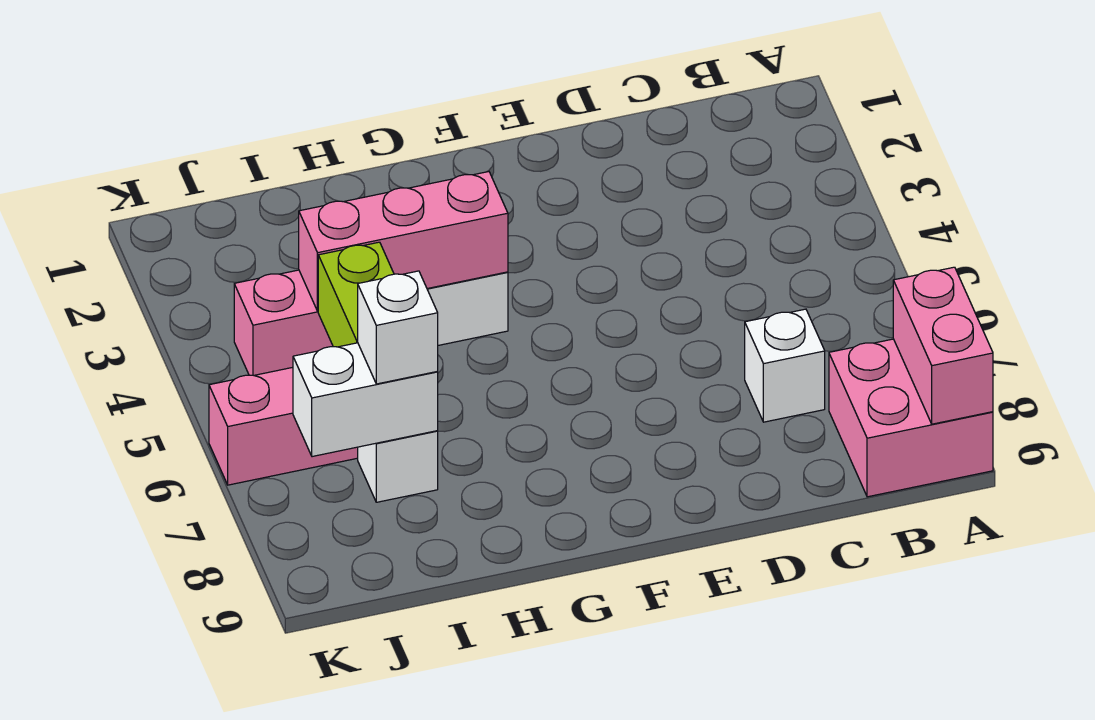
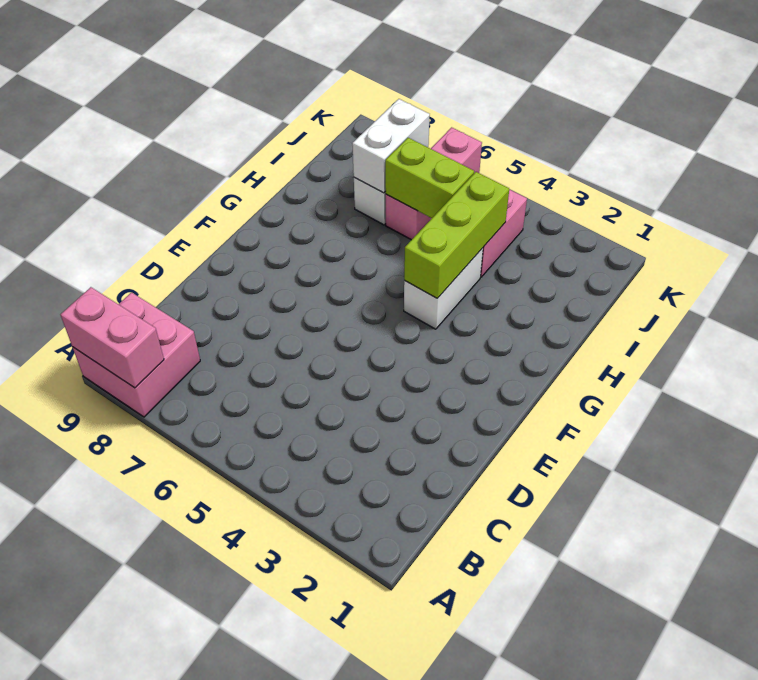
white 1x1 brick [745,309,825,422] -> none
pink 1x3 brick [299,172,508,311] -> lime 1x3 brick [404,172,510,298]
white 1x1 brick [358,271,438,384] -> none

